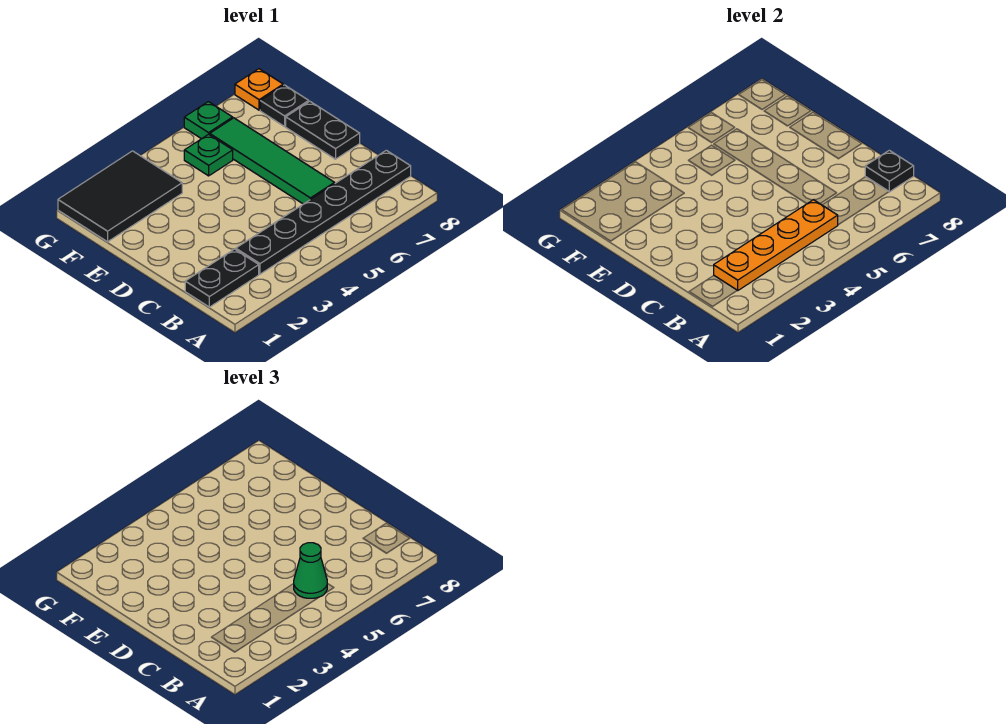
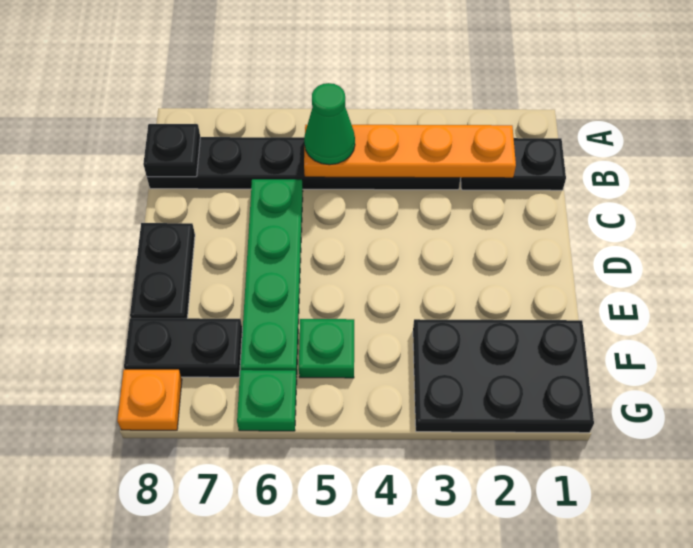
green 1x4 tile [210,118,335,204] -> green 1x4 plate [240,179,303,377]
black 2x3 tile [58,151,182,242] -> black 2x3 plate [413,319,594,433]
black 1x1 plate [260,85,309,126] -> black 1x2 plate [124,318,242,377]

